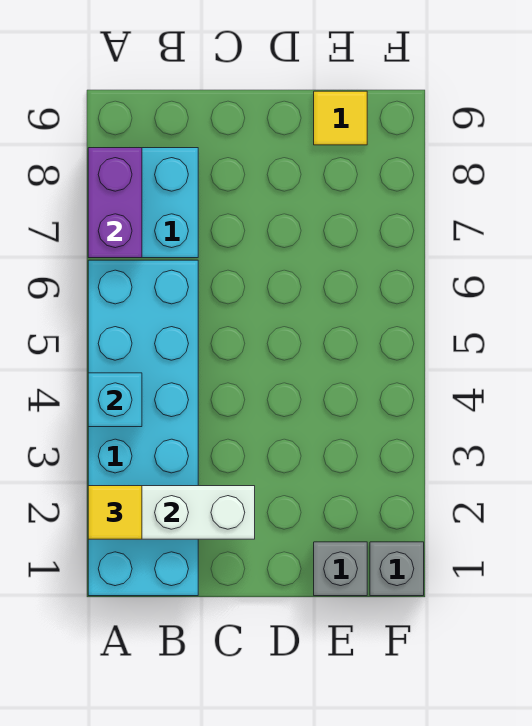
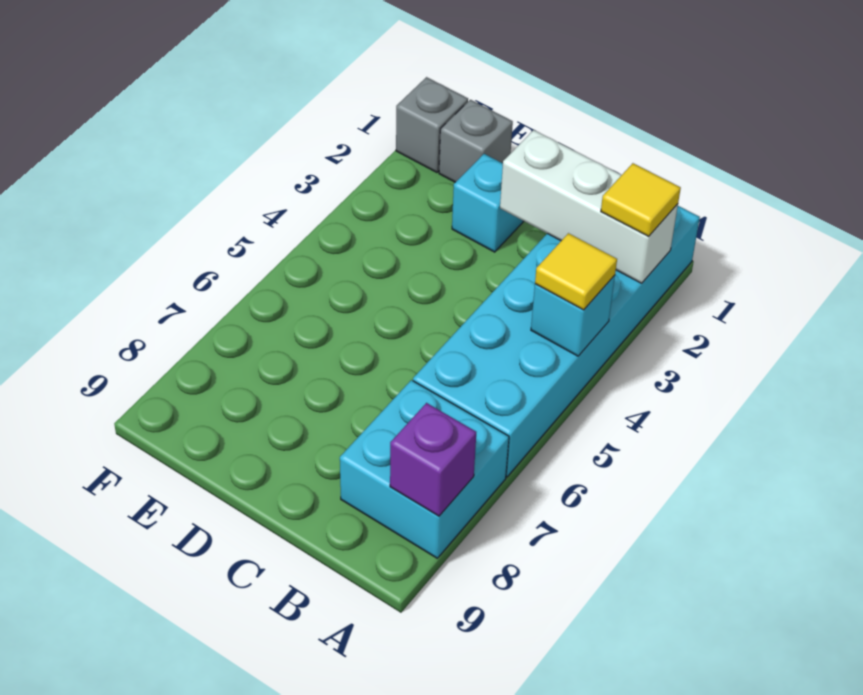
purple 1x2 brick [88,148,142,258] -> purple 1x1 brick [390,403,476,516]
none -> cyan 1x1 brick [452,154,524,252]
yellow 1x1 tile [314,91,367,145] -> yellow 1x1 tile moved to [535,233,617,310]

